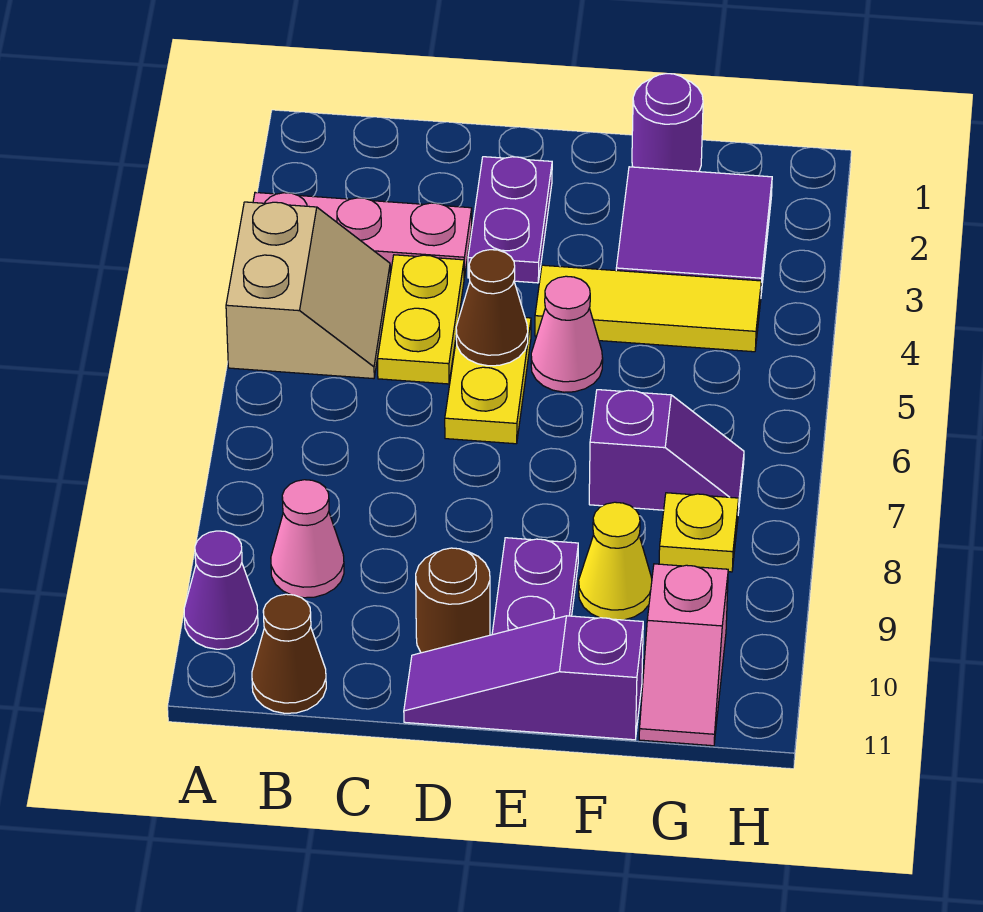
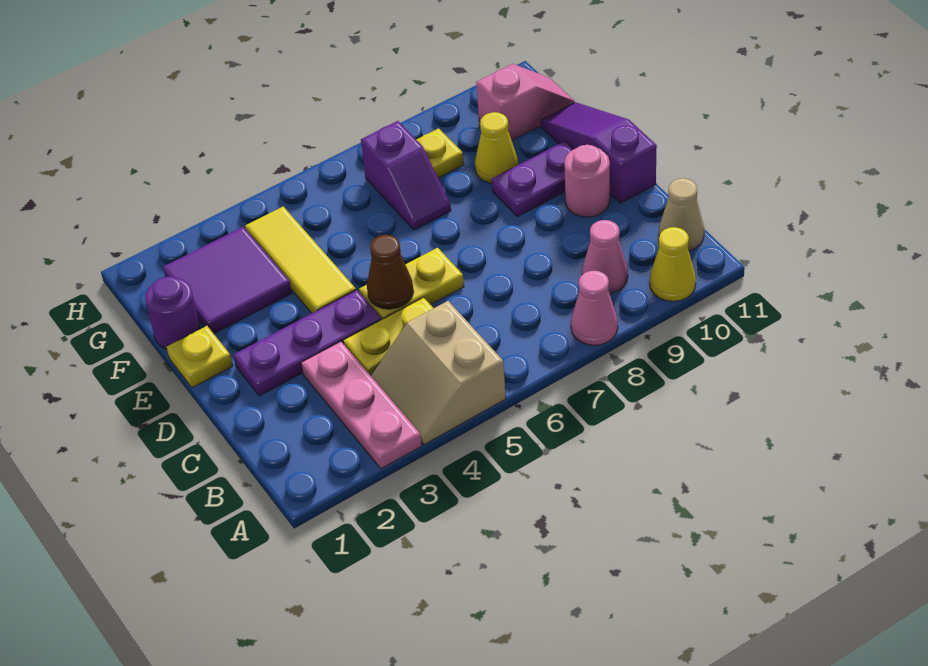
tan 2x2 slope [226,202,390,379] -> tan 2x2 slope turned to [370,301,506,445]
purple 1x1 cone [184,531,258,649] -> yellow 1x1 cone [650,227,696,301]
brown 1x1 cone [252,594,326,713] -> tan 1x1 cone [659,178,704,251]
purple 1x2 plate [468,157,552,283] -> purple 1x3 plate [234,290,382,396]
brown 1x1 round brick [416,548,490,653] -> pink 1x1 round brick [564,145,610,217]
purple 1x3 slope [404,616,643,740] -> purple 1x3 slope turned to [541,102,657,203]
none -> yellow 1x1 plate [167,326,233,388]
pink 1x1 cone [531,276,603,392] -> pink 1x1 cone moved to [571,271,618,345]
purple 1x2 slope [589,390,744,513] -> purple 1x2 slope turned to [361,121,451,230]

